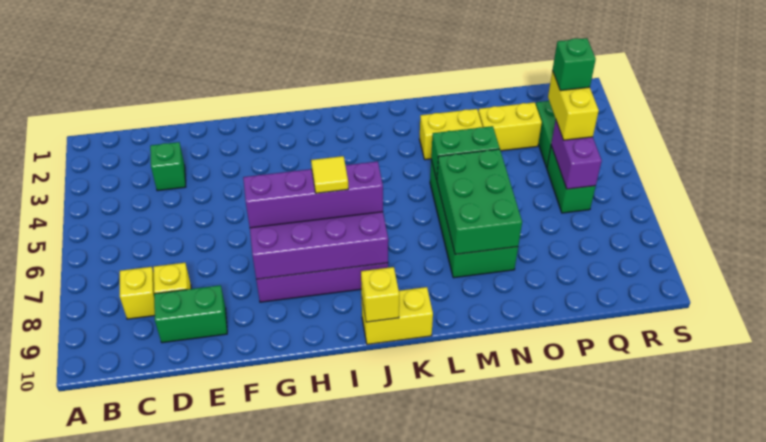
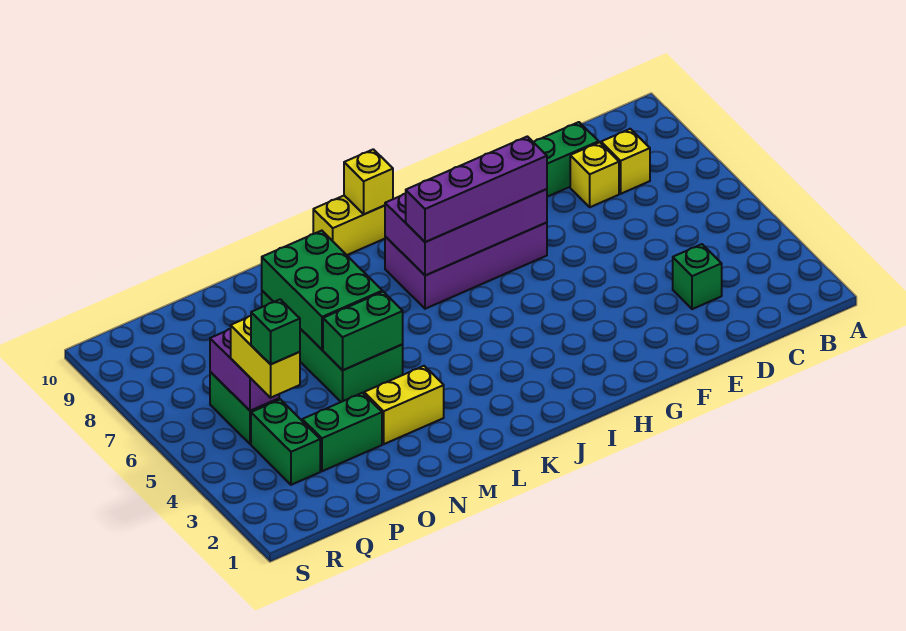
yellow 1x1 tile [311,156,348,193] -> none
yellow 1x2 brick [478,102,542,151] -> green 1x2 brick [302,393,382,471]

